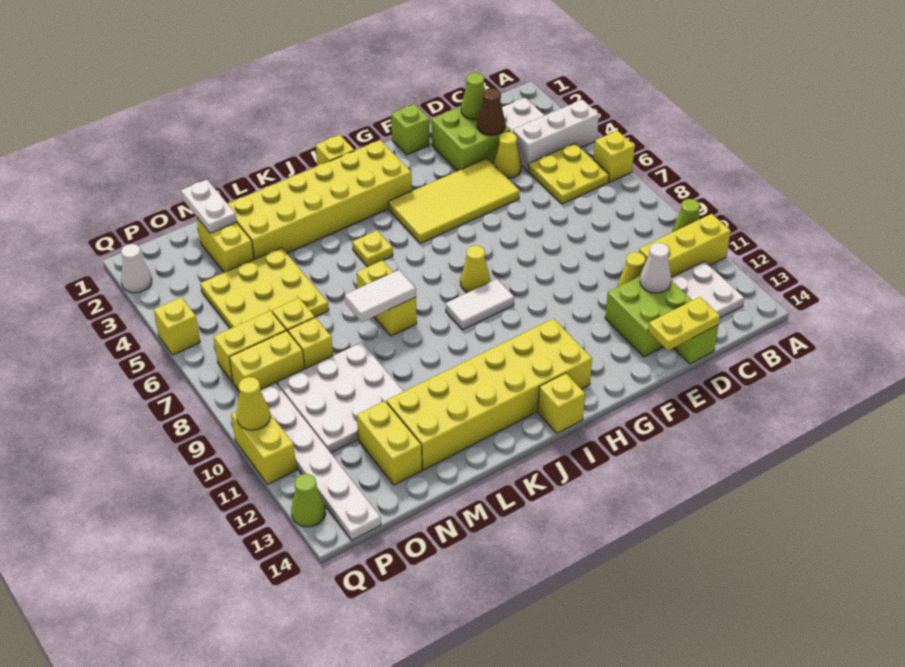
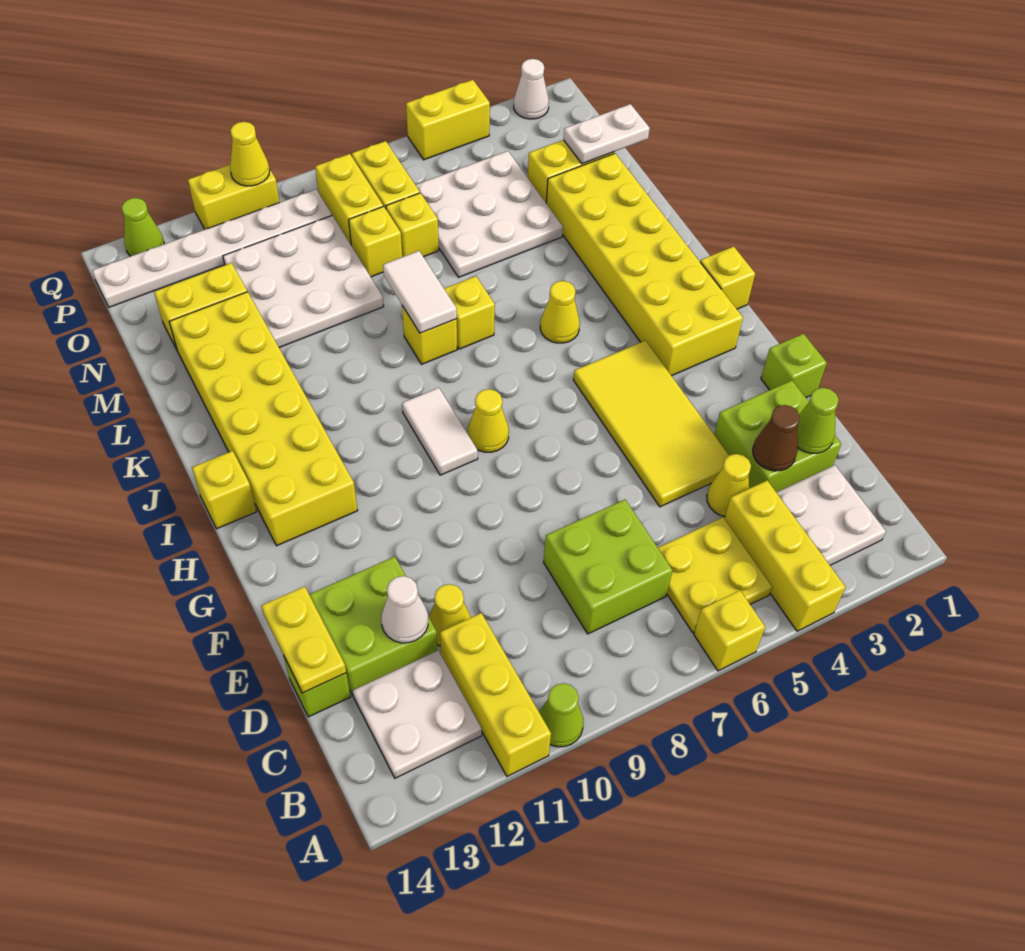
white 1x3 brick [513,100,599,171] -> yellow 1x3 brick [724,480,845,631]
none -> lime 2x2 brick [543,500,672,634]
yellow 1x1 plate [352,231,393,267] -> yellow 1x1 cone [540,281,580,343]
yellow 3x3 plate [200,248,329,328] -> white 3x3 plate [416,151,563,277]
yellow 1x1 brick [154,297,200,355] -> yellow 1x2 brick [406,80,490,160]

